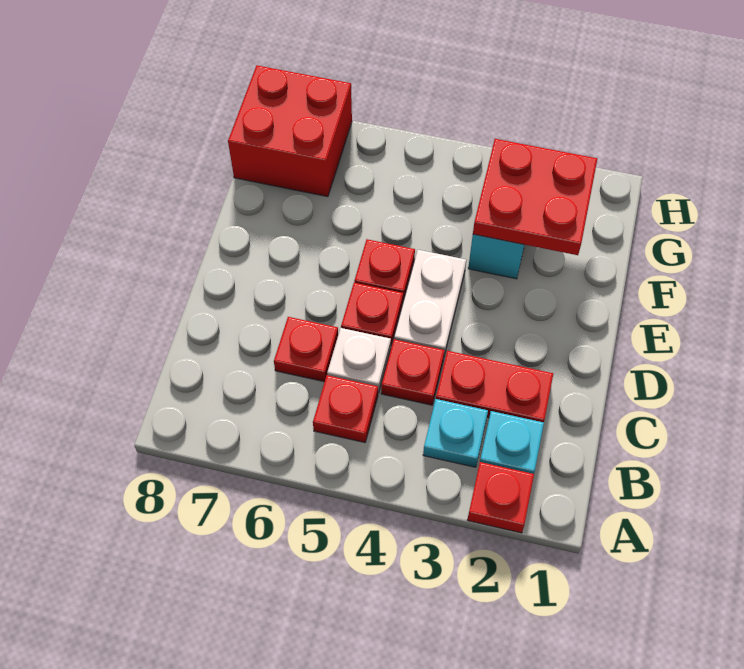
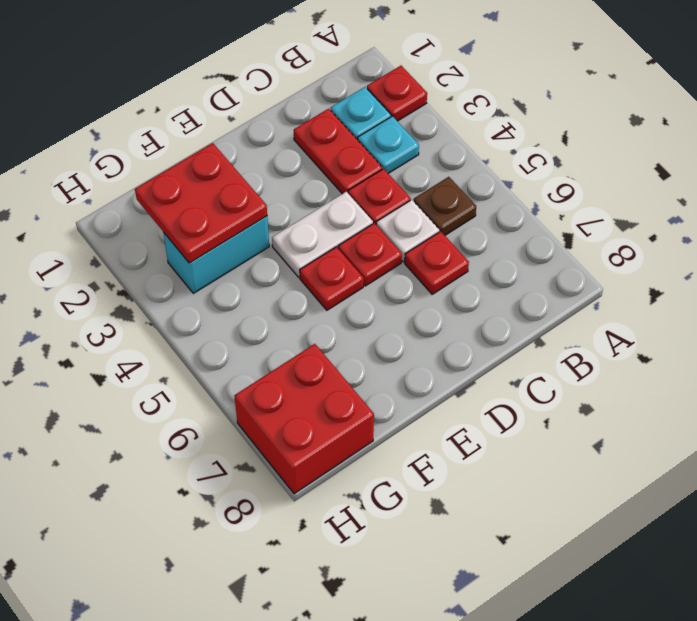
red 1x1 plate [313,375,378,443] -> brown 1x1 plate [414,177,476,235]

